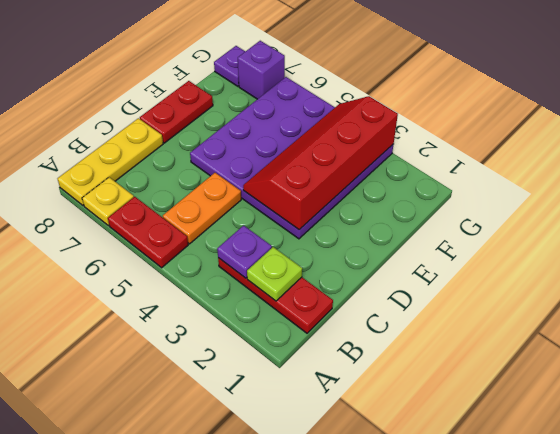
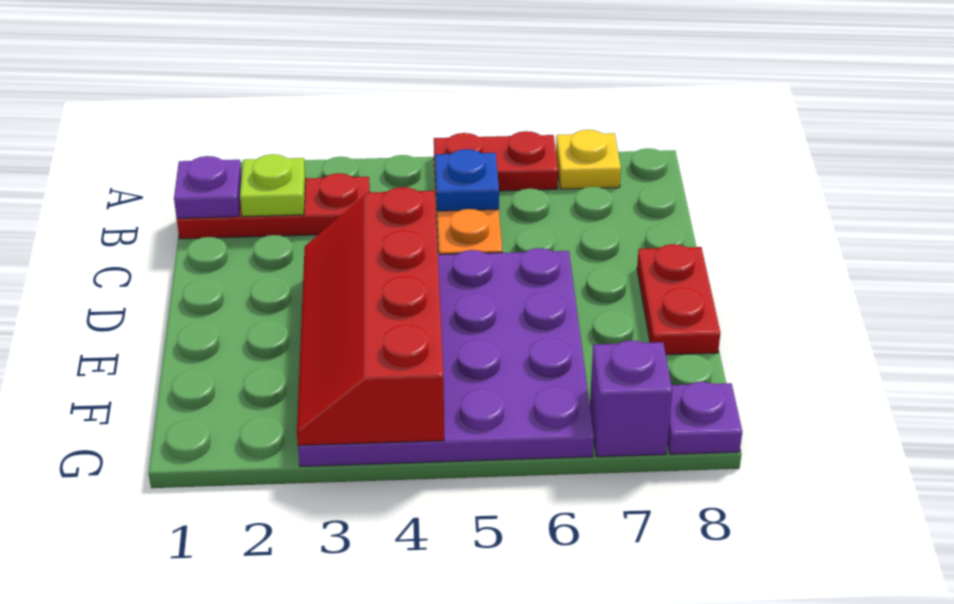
yellow 1x3 plate [58,118,163,206] -> none
purple 1x1 plate [217,226,272,278] -> purple 1x1 plate moved to [174,156,242,218]
none -> blue 1x1 plate [435,149,499,211]
red 2x4 slope [243,96,398,230] -> red 2x4 slope turned to [297,187,444,445]

